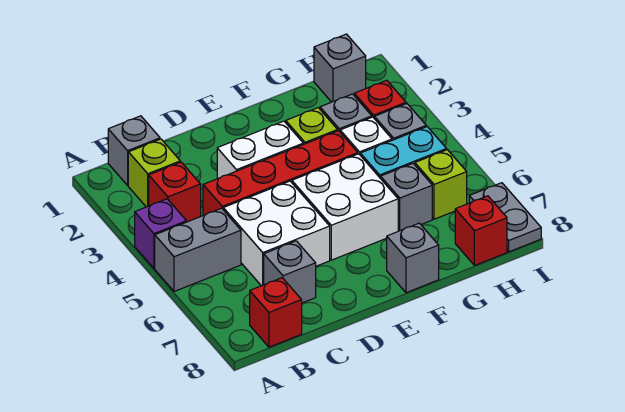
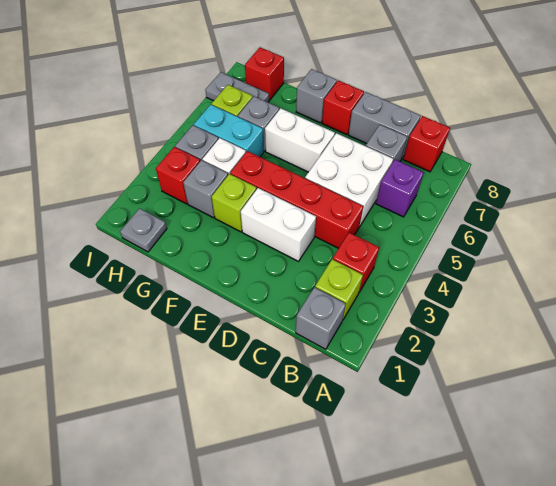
purple 1x1 brick [135,199,186,268] -> purple 1x1 brick moved to [376,160,424,217]
grey 1x2 brick [155,208,241,292] -> grey 1x2 brick moved to [349,92,421,158]
white 2x2 brick [292,154,398,260] -> white 1x2 brick [265,108,335,172]
none -> red 1x1 brick [322,80,364,135]
grey 1x1 brick [314,34,366,102] -> grey 1x1 plate [120,209,167,252]
grey 1x2 plate [469,183,541,252] -> grey 1x2 plate turned to [206,72,269,102]

